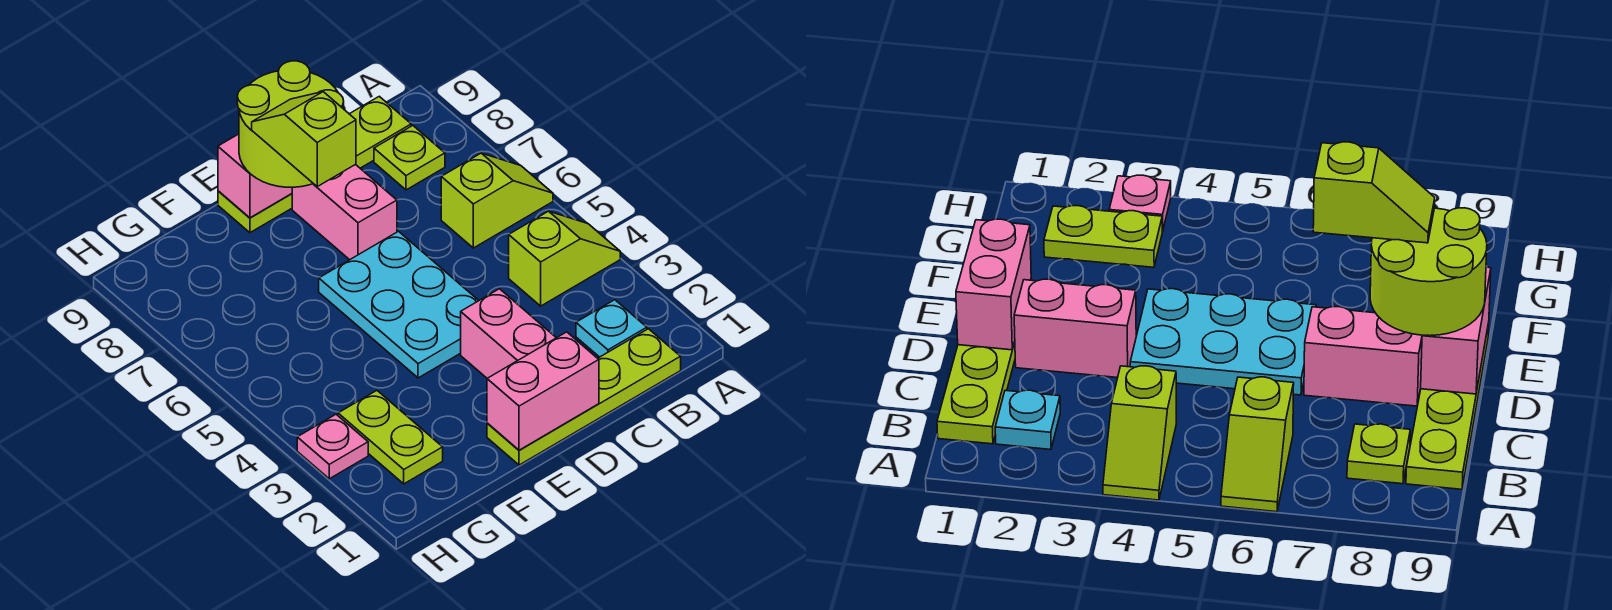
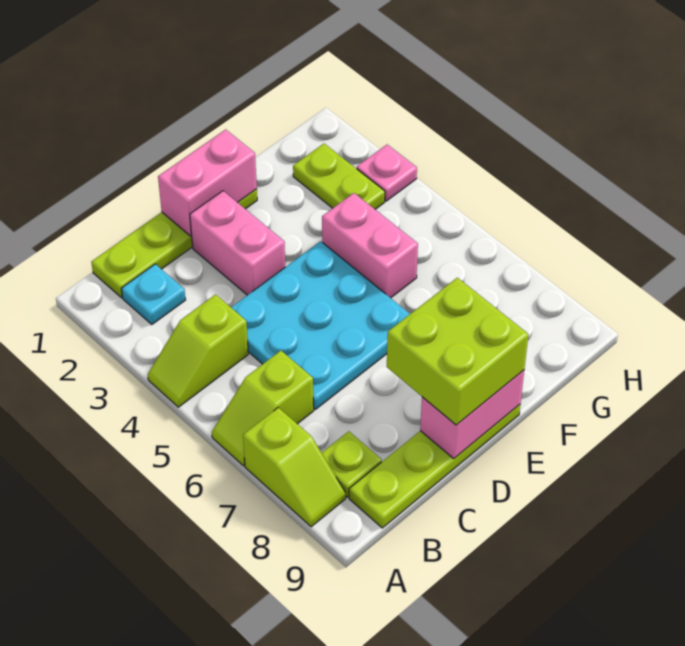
cyan 2x3 plate [319,231,479,378] -> cyan 3x3 plate [231,241,410,409]
pink 1x2 brick [292,164,397,260] -> pink 1x2 brick moved to [322,193,418,298]
lime 2x2 round brick [237,61,344,187] -> lime 2x2 brick [387,278,528,425]
lime 1x2 slope [252,92,356,187] -> lime 1x2 slope moved to [243,408,346,527]

